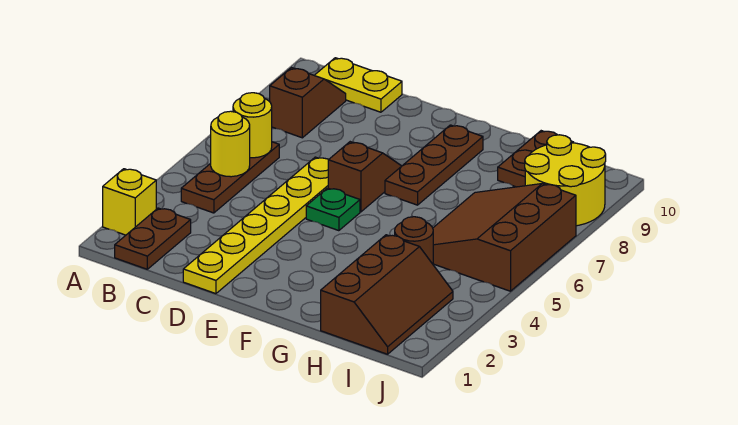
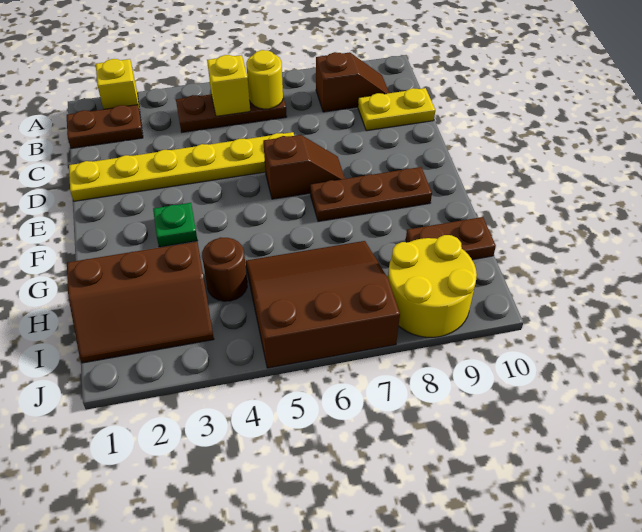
yellow 1x1 round brick [211,111,250,177] -> yellow 1x1 brick [207,55,250,116]
yellow 1x2 plate [315,58,402,112] -> yellow 1x2 plate turned to [358,88,435,131]
green 1x1 plate [306,188,360,231] -> green 1x1 plate moved to [153,203,198,247]

